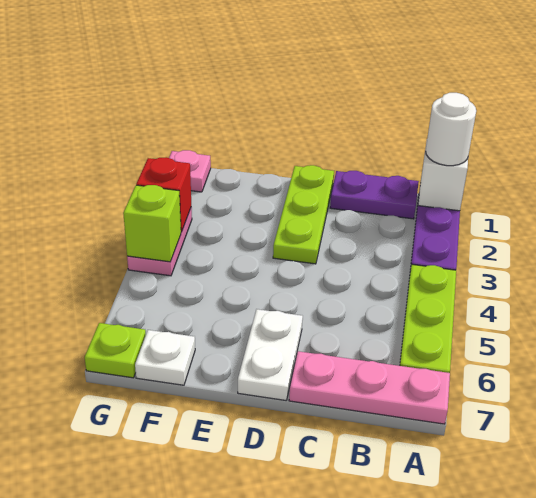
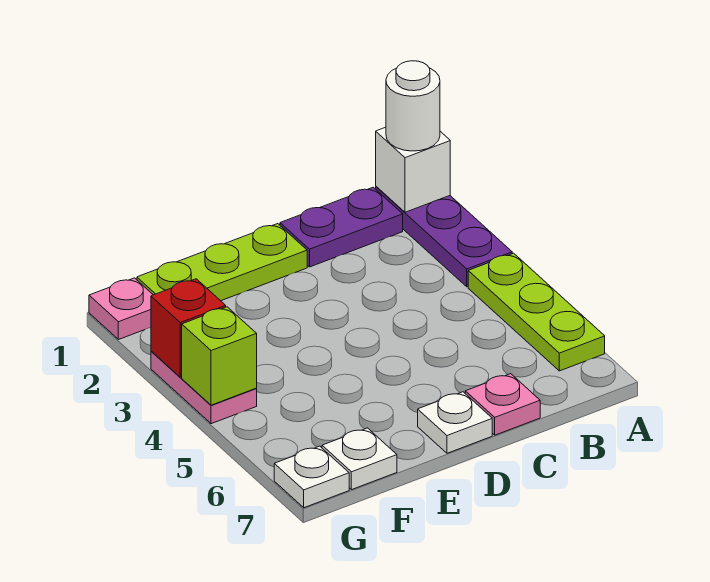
pink 1x3 plate [289,351,450,424] -> pink 1x1 plate [465,374,540,435]
lime 1x3 plate [273,165,334,264] -> lime 1x3 plate turned to [137,224,307,301]
white 1x2 plate [238,309,303,400] -> white 1x1 plate [418,392,492,453]
lime 1x1 plate [85,323,146,378] -> white 1x1 plate [274,446,349,508]

